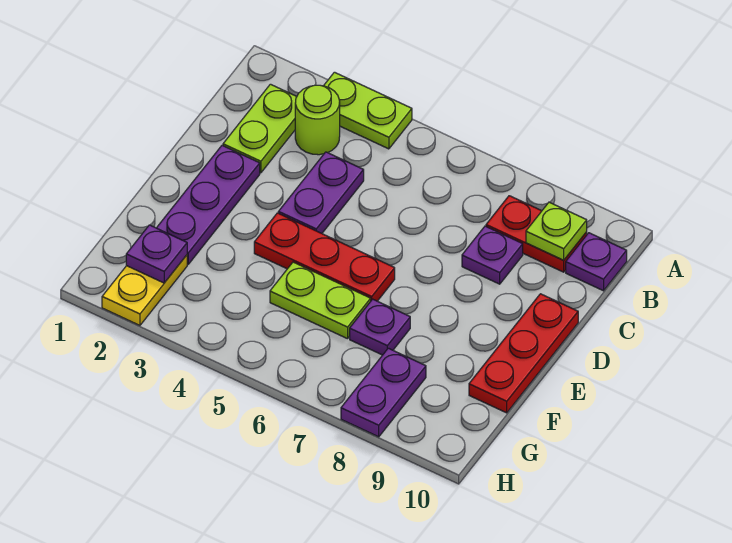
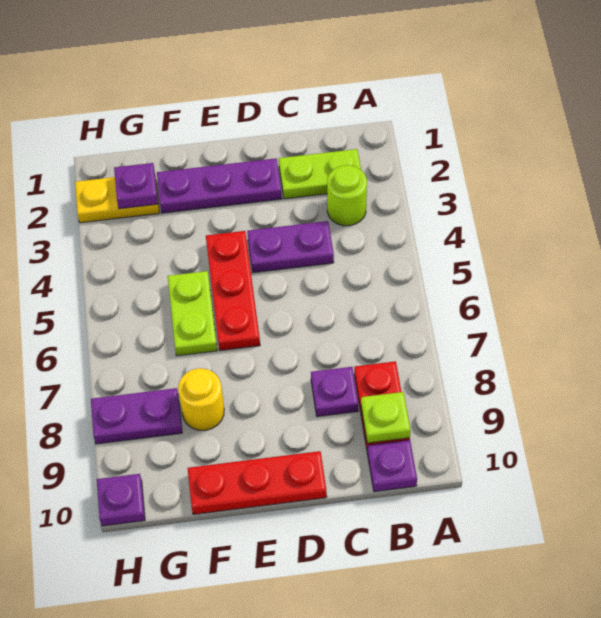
lime 1x2 plate [324,72,412,149] -> none
purple 1x1 plate [350,299,410,355] -> purple 1x1 plate moved to [97,474,145,526]
none -> yellow 1x1 round brick [178,368,224,430]

